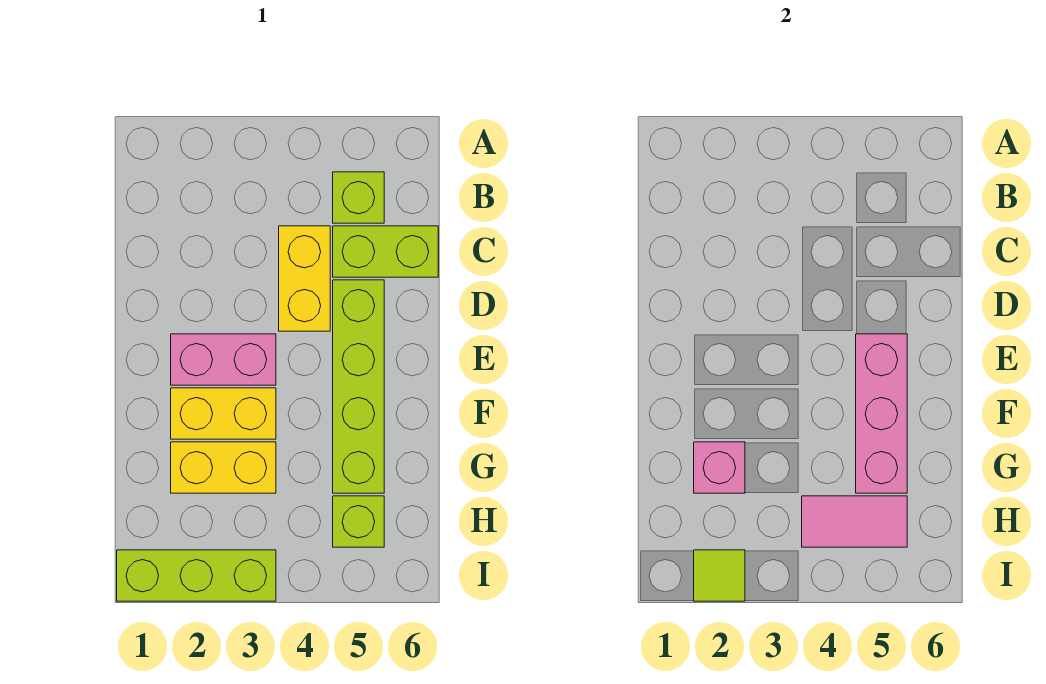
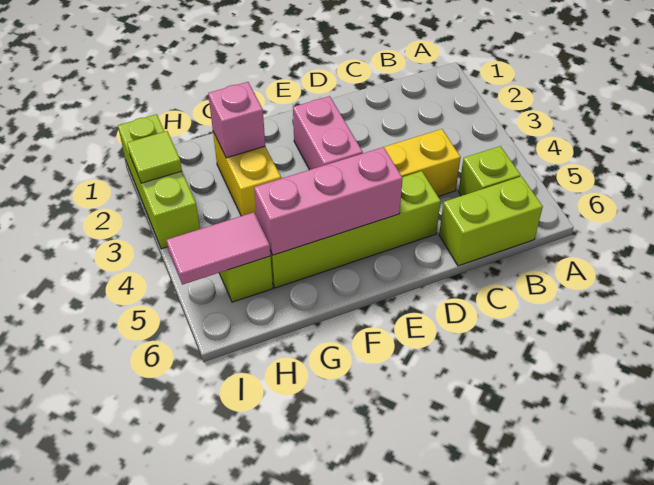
lime 1x2 brick [333,226,438,277] -> lime 1x2 brick turned to [439,176,543,266]
yellow 1x2 brick [171,388,276,439] -> none
pink 1x2 tile [802,496,907,547] -> pink 1x2 tile turned to [166,212,271,285]

